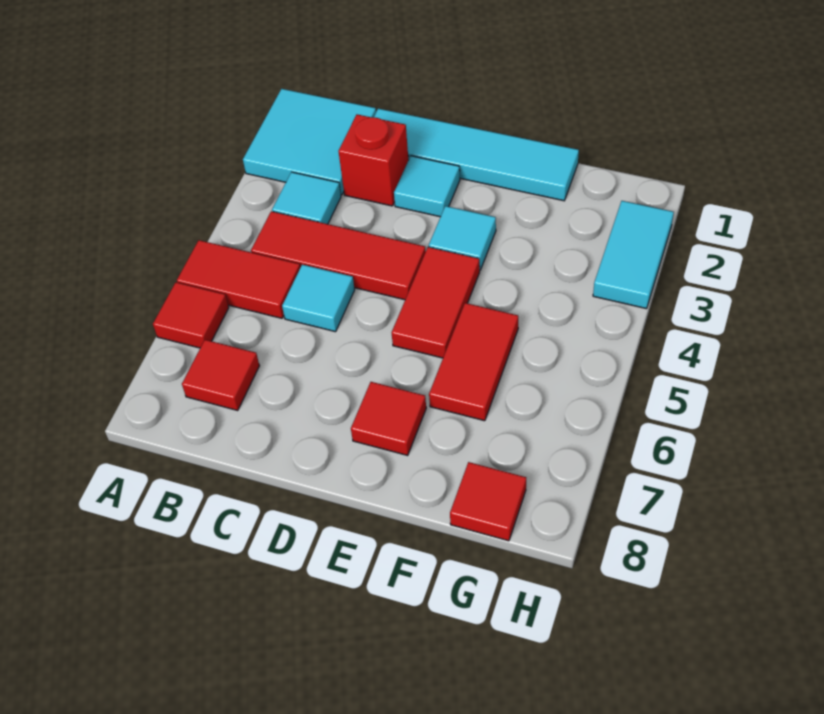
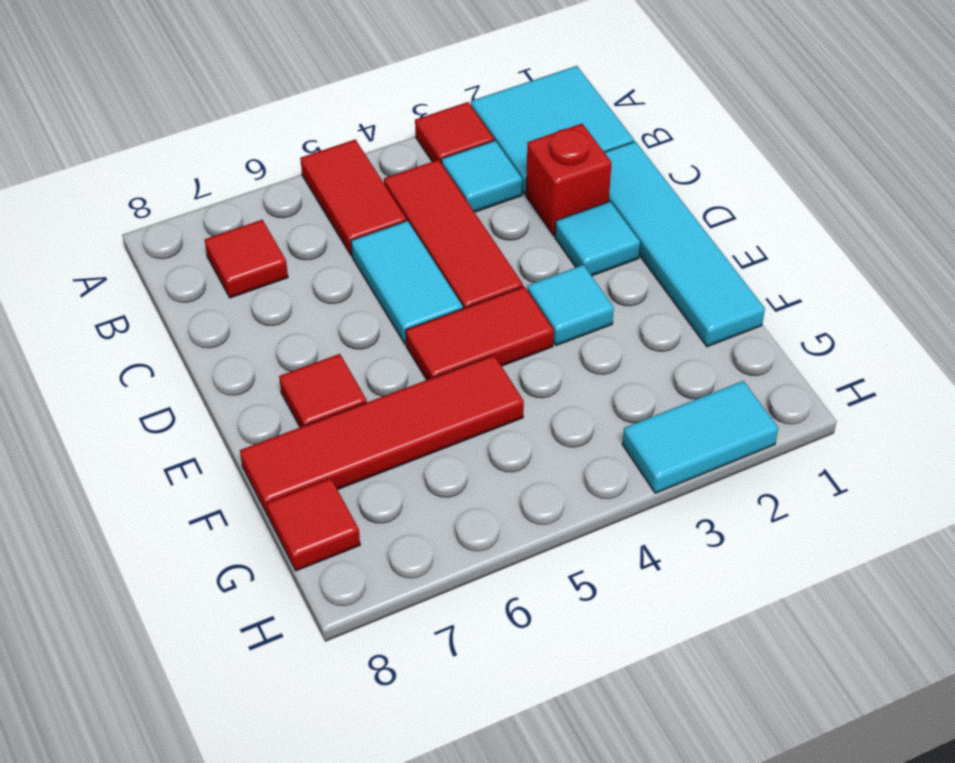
red 1x1 tile [153,282,229,348] -> red 1x1 tile moved to [415,102,494,163]
cyan 1x1 tile [282,265,355,332] -> cyan 1x2 tile [351,221,463,344]
red 1x2 tile [429,303,518,421] -> red 1x4 tile [240,355,524,516]

